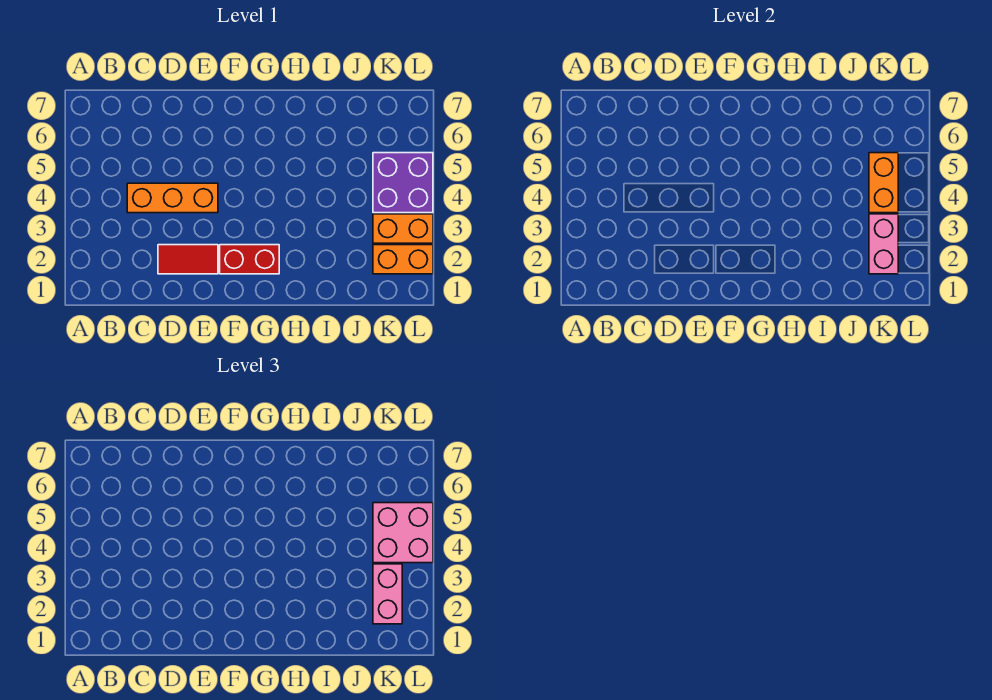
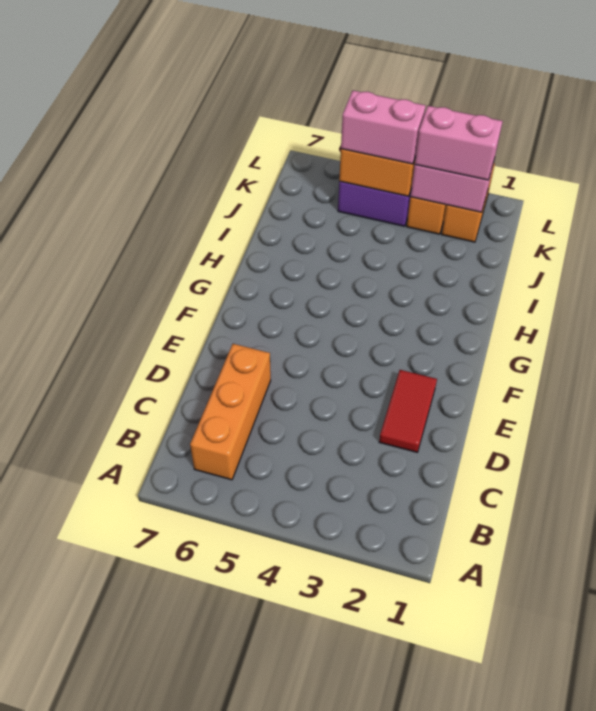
orange 1x3 brick [127,183,218,213] -> orange 1x3 brick moved to [190,344,271,480]
red 1x2 brick [220,245,279,274] -> none
pink 2x2 brick [373,503,433,563] -> pink 1x2 brick [341,91,426,164]

